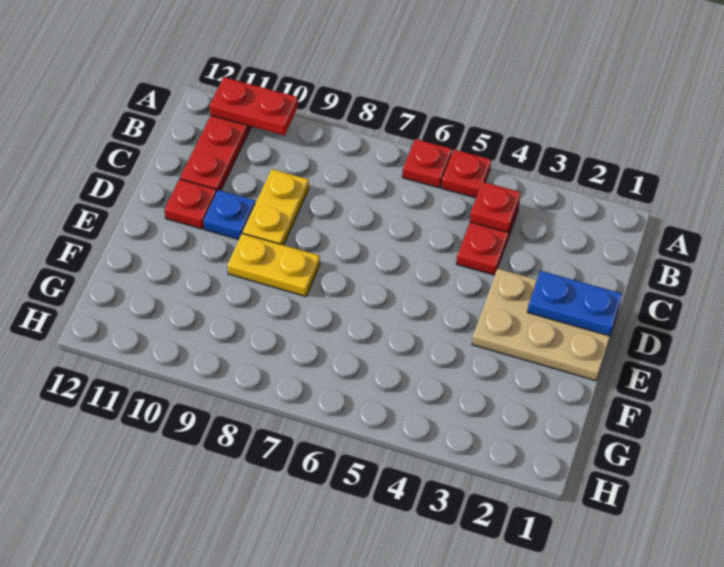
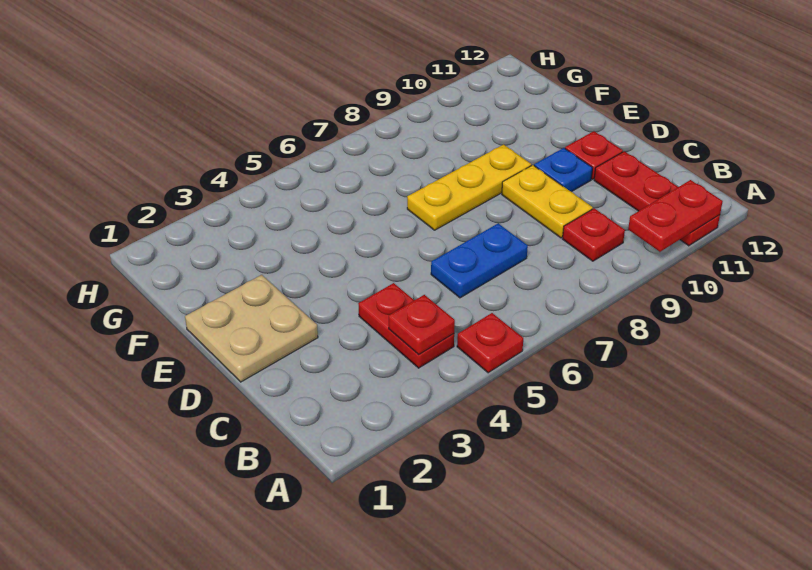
red 1x1 plate [402,139,452,188] -> red 1x1 plate moved to [563,208,625,261]
tan 2x3 plate [472,269,619,381] -> tan 2x2 plate [185,275,318,382]
blue 1x2 plate [528,271,622,336] -> blue 1x2 plate moved to [431,223,528,298]
yellow 1x2 plate [227,233,320,297] -> yellow 1x3 plate [407,145,531,230]

